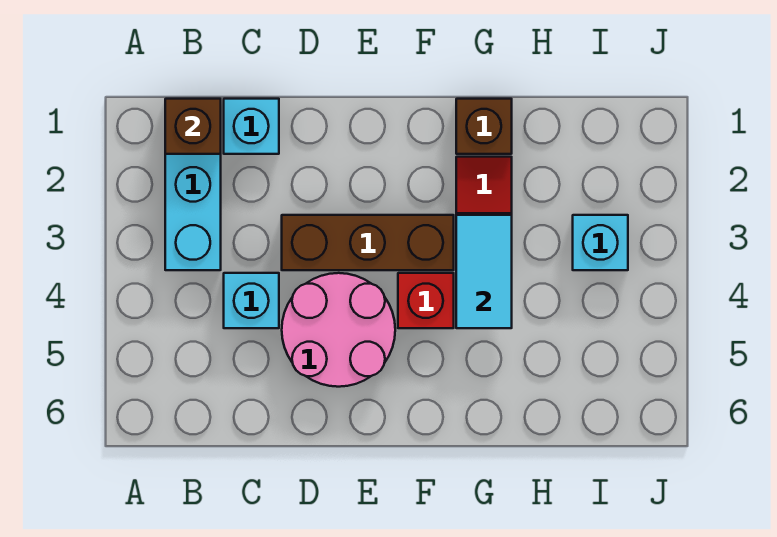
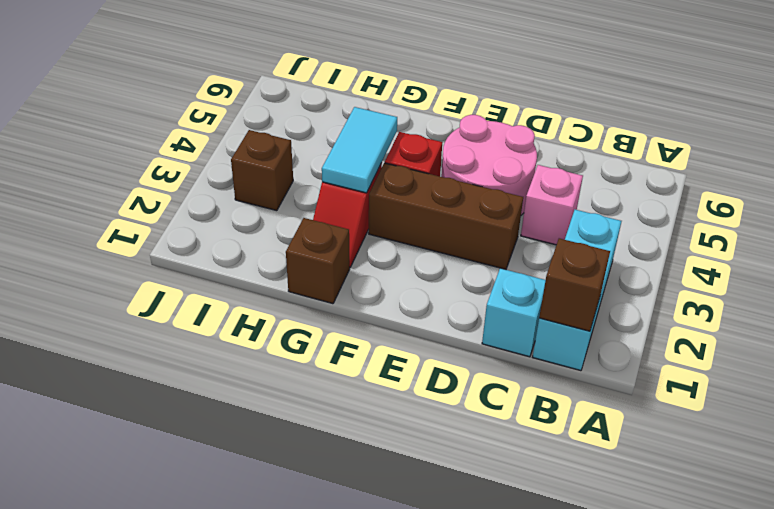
cyan 1x1 brick [224,273,279,328] -> pink 1x1 brick [521,165,583,245]
cyan 1x1 brick [573,215,628,270] -> brown 1x1 brick [231,130,293,211]

